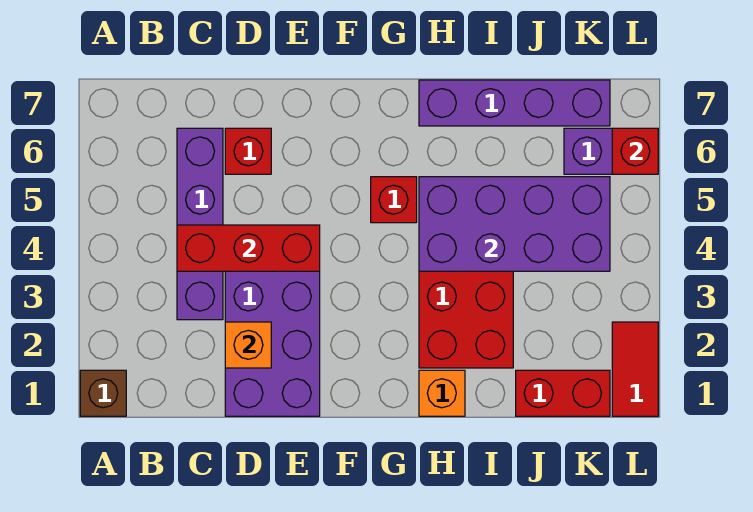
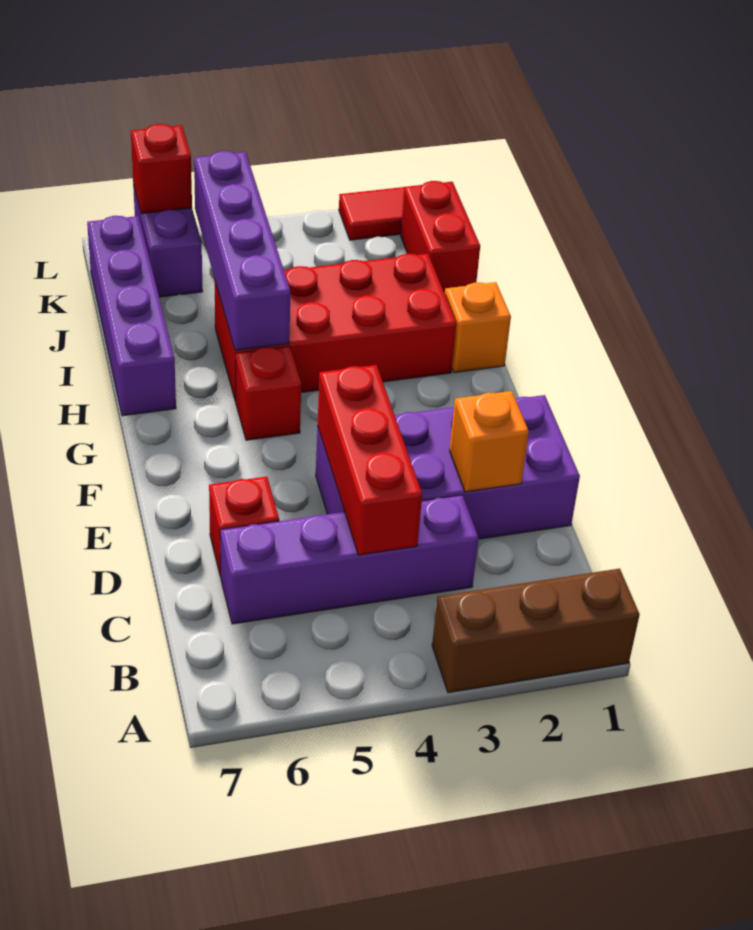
brown 1x1 brick [80,370,126,416] -> brown 1x3 brick [432,569,640,693]
purple 2x4 brick [419,177,610,271] -> purple 1x4 brick [194,151,291,350]

